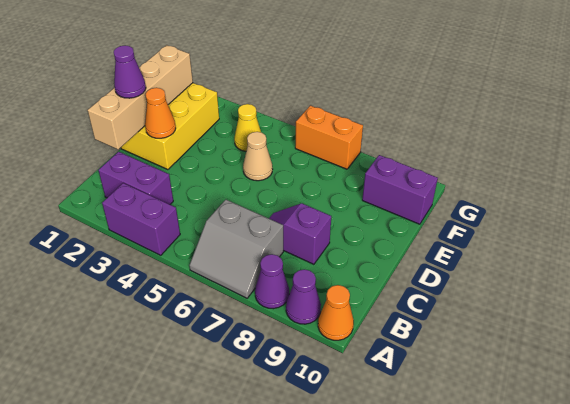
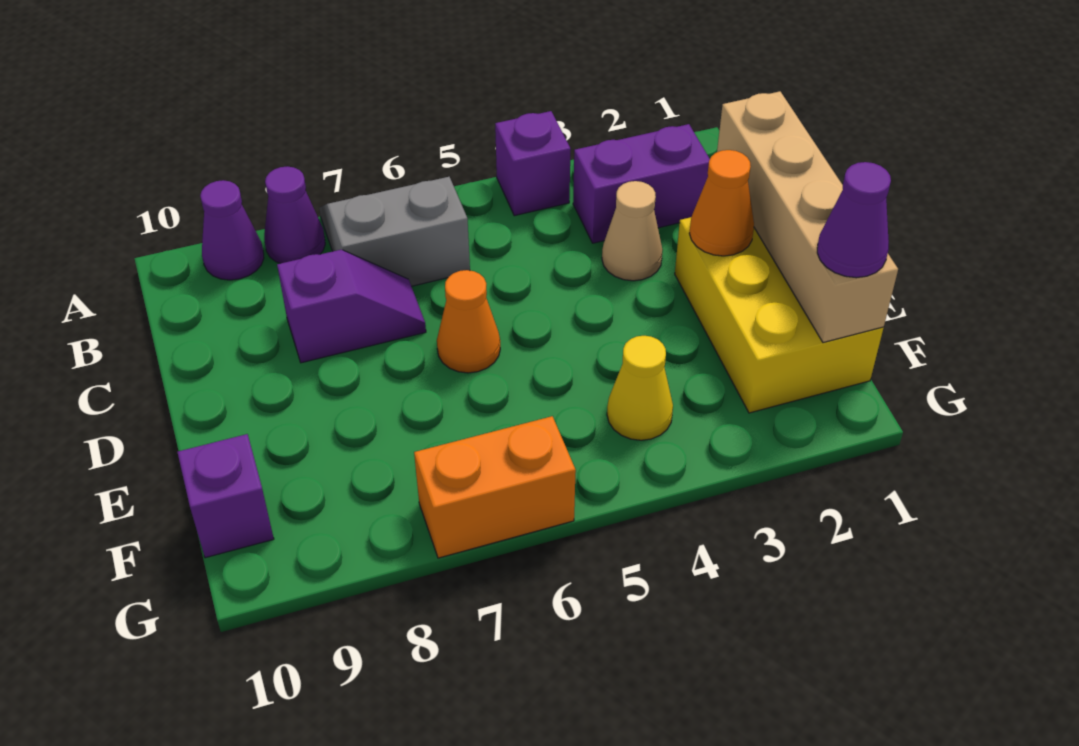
purple 1x2 brick [102,183,180,255] -> purple 1x1 brick [495,111,571,216]
orange 1x1 cone [318,285,354,340] -> orange 1x1 cone moved to [437,270,500,373]
purple 1x1 cone [114,45,146,98] -> purple 1x1 cone moved to [817,162,891,278]
tan 1x1 cone [243,132,273,181] -> tan 1x1 cone moved to [602,181,663,281]
purple 1x2 brick [362,155,438,224] -> purple 1x1 brick [177,434,274,558]

